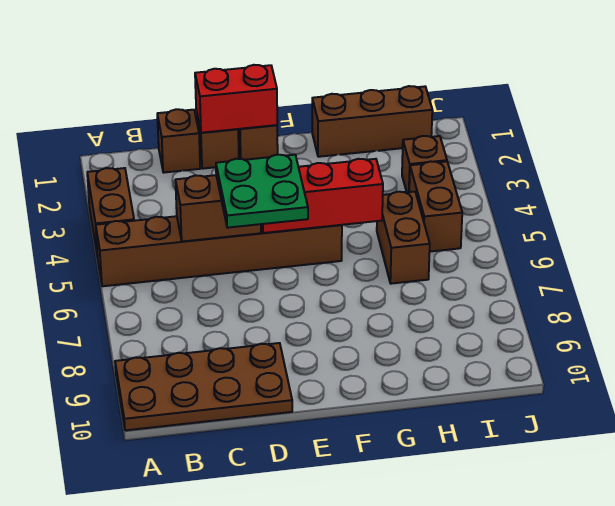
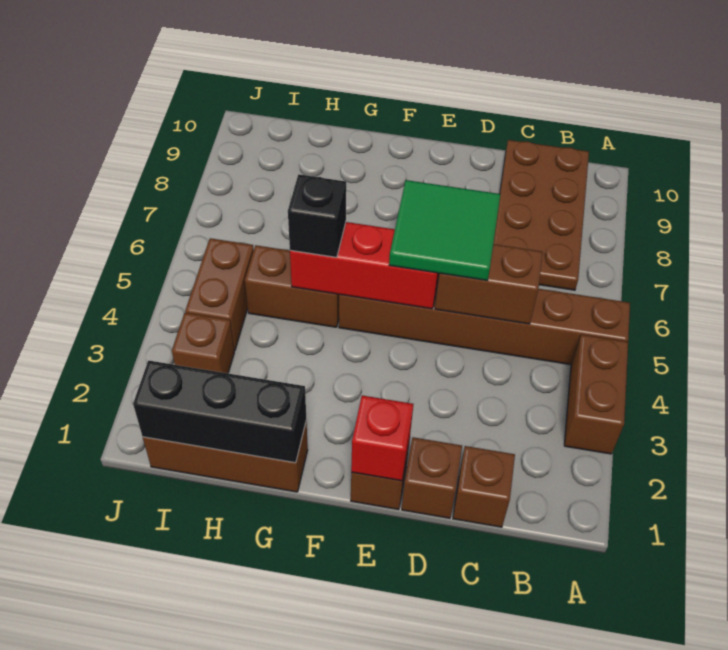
brown 2x4 plate [115,343,292,430] -> brown 2x4 plate turned to [493,140,589,290]
red 1x2 brick [195,65,277,133] -> red 1x1 brick [351,395,413,481]
green 2x2 plate [216,155,308,228] -> green 2x2 tile [389,180,500,280]
none -> black 1x3 brick [133,360,306,463]
none -> black 1x1 brick [288,174,346,257]
brown 1x2 brick [377,192,430,284] -> brown 1x2 brick turned to [245,245,339,327]

